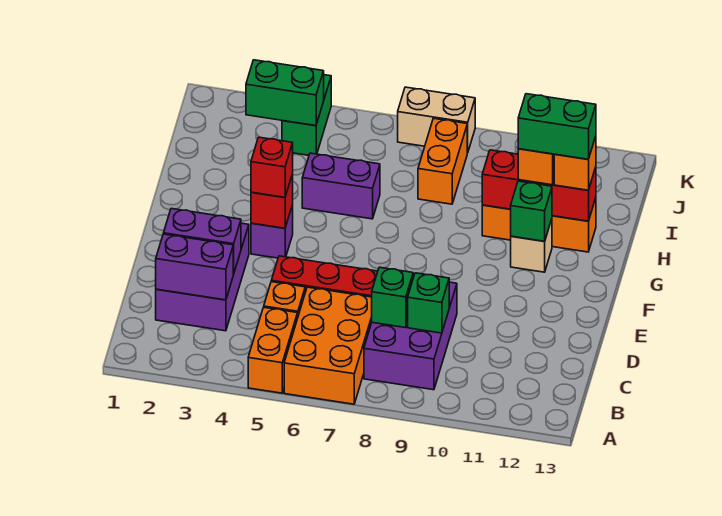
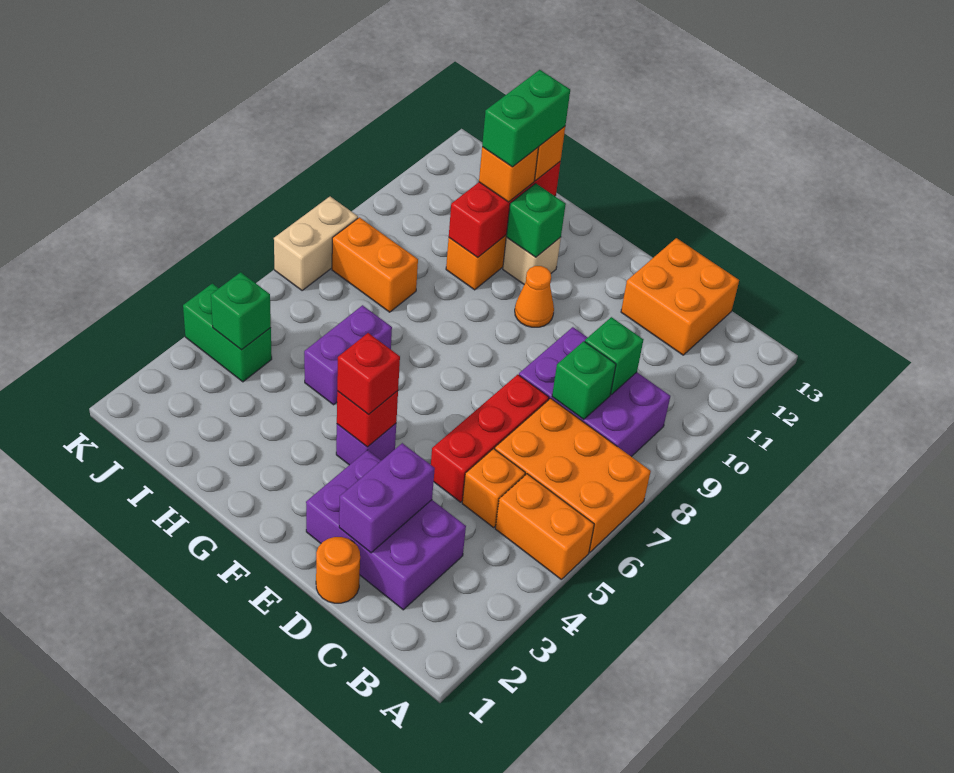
purple 1x2 brick [156,234,233,300] -> none
none -> orange 2x2 brick [621,238,739,355]
none -> orange 1x1 round brick [316,537,360,603]
none -> orange 1x1 cone [515,266,554,327]
green 1x2 brick [246,60,324,126] -> green 1x1 brick [211,272,271,350]

